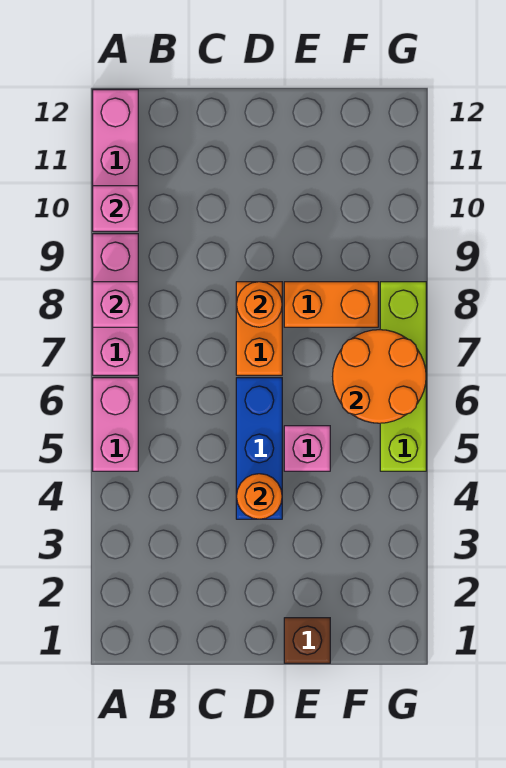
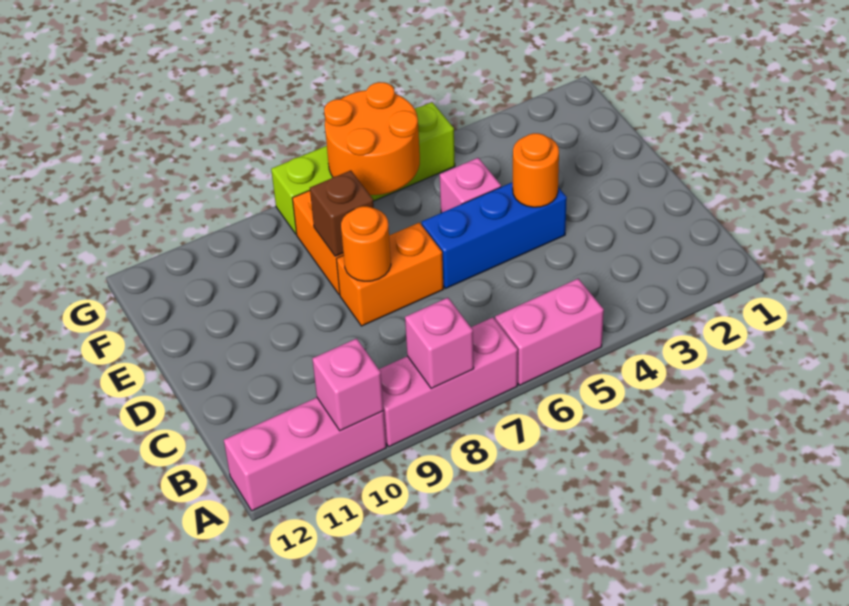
brown 1x1 brick [284,618,330,663] -> brown 1x1 brick moved to [310,170,374,256]

